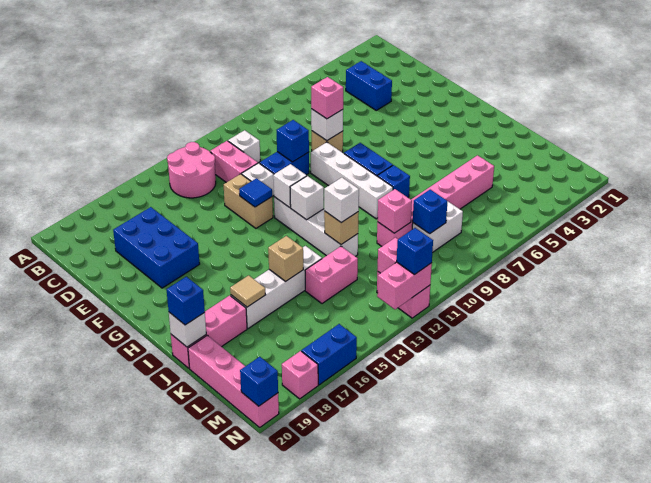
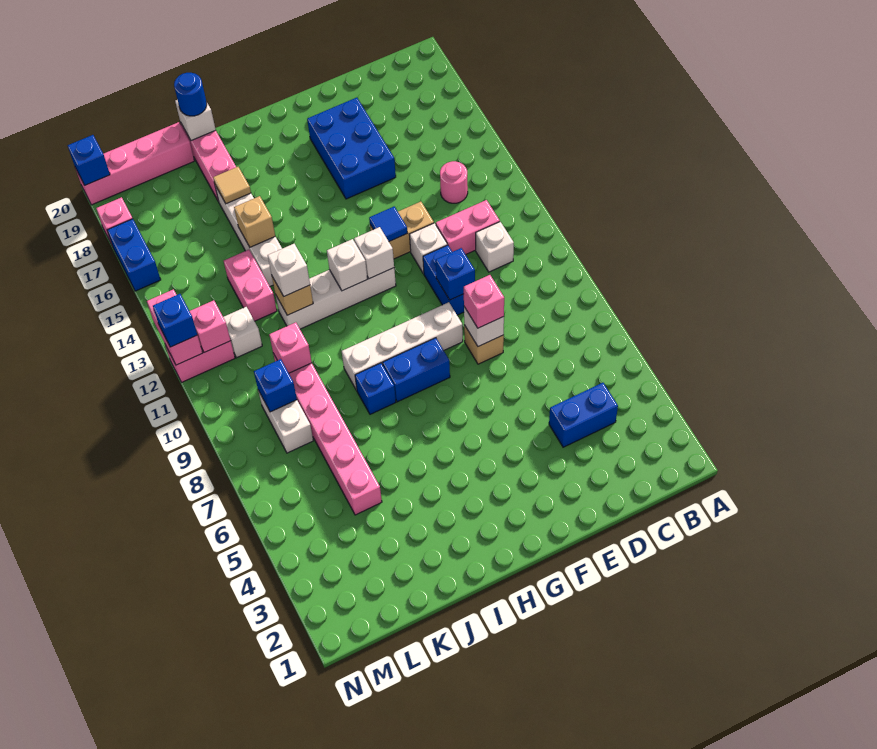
pink 2x2 round brick [167,142,216,198] -> pink 1x1 round brick [440,161,468,203]
blue 2x3 brick [113,207,200,288] -> blue 2x3 brick turned to [307,98,396,199]
blue 1x1 brick [167,277,205,325] -> blue 1x1 round brick [174,73,207,116]
none -> white 1x1 brick [223,307,262,358]

